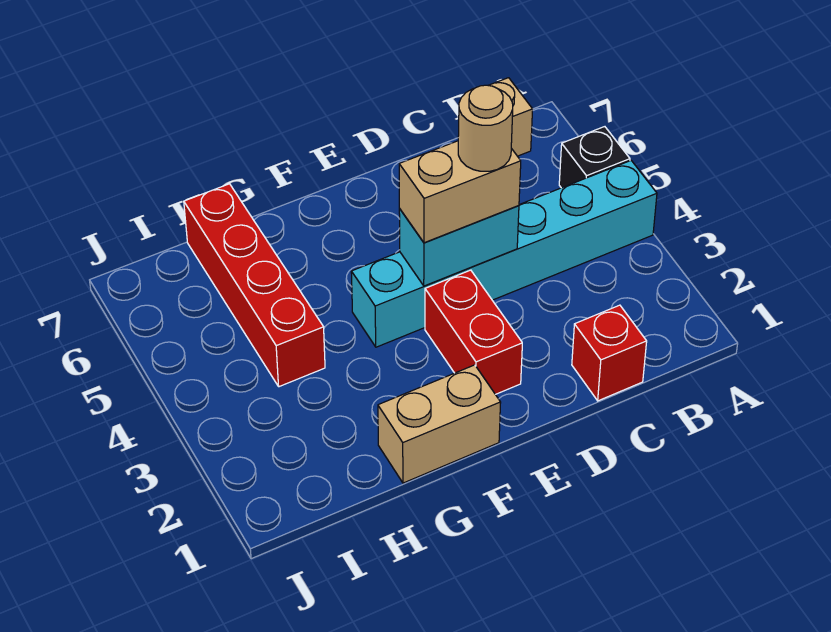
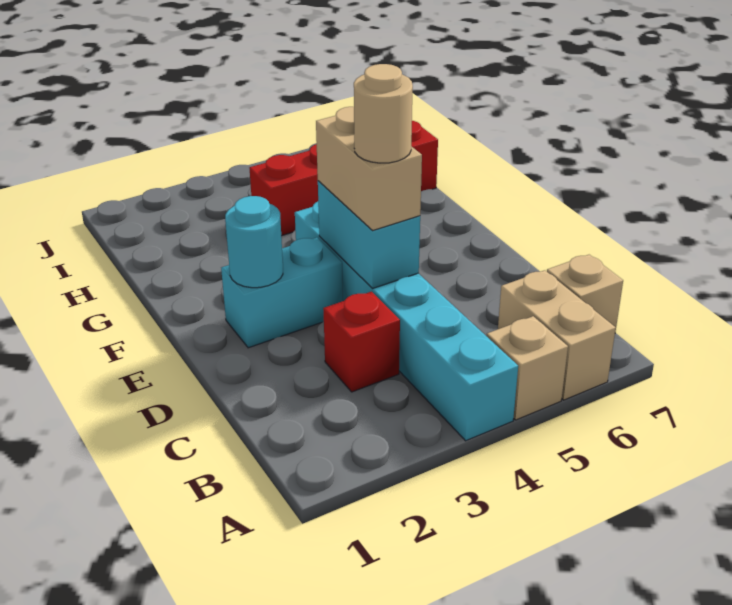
black 1x1 brick [559,127,630,188] -> tan 1x1 brick [487,316,568,420]
red 1x1 brick [572,305,647,401] -> red 1x1 brick moved to [323,292,400,392]
red 1x2 brick [425,270,522,394] -> cyan 1x2 brick [221,238,343,348]
none -> cyan 1x1 round brick [225,196,283,288]
tan 1x2 brick [378,365,501,483] -> tan 1x2 brick moved to [498,270,616,400]

